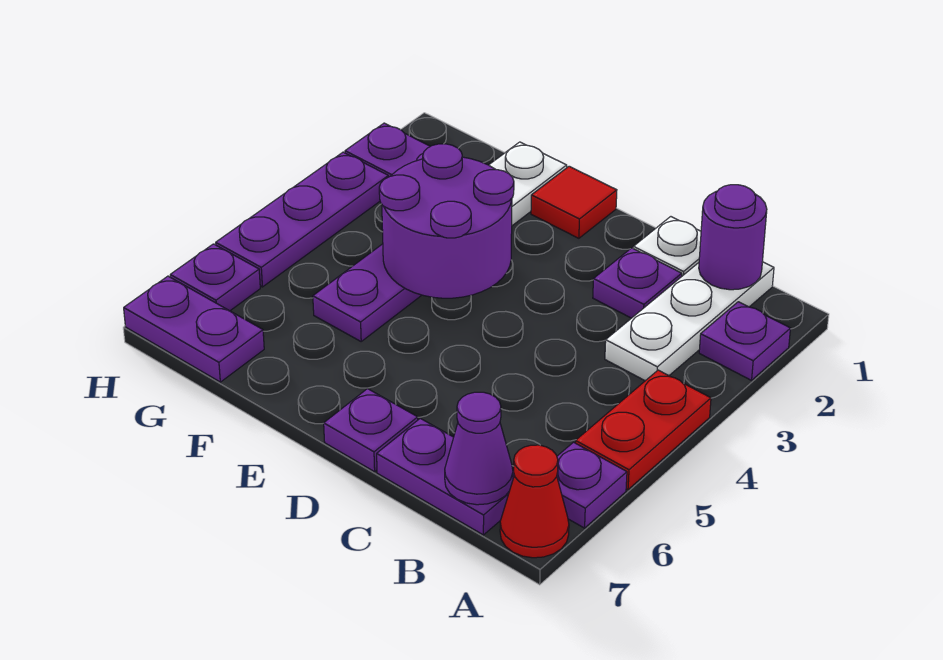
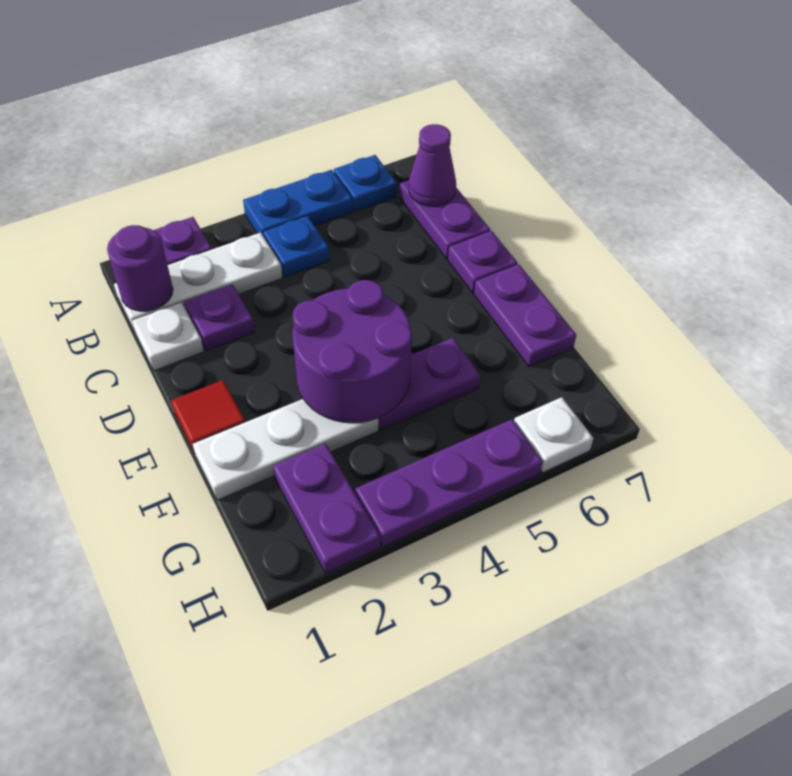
red 1x2 plate [576,370,711,489] -> blue 1x2 plate [243,170,353,236]
purple 1x1 plate [557,442,627,528] -> blue 1x1 plate [334,155,397,212]
red 1x1 cone [500,445,569,558] -> none
none -> blue 1x1 plate [263,216,330,277]
purple 1x2 plate [124,276,264,382] -> purple 1x2 plate moved to [474,264,576,367]
purple 1x1 plate [170,244,260,311] -> white 1x1 plate [514,397,593,472]

